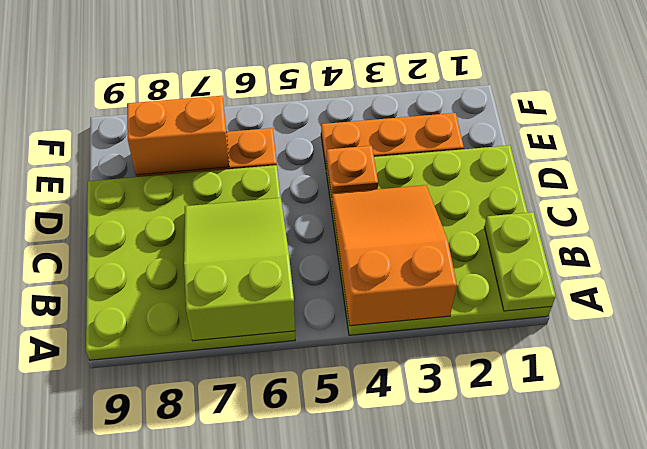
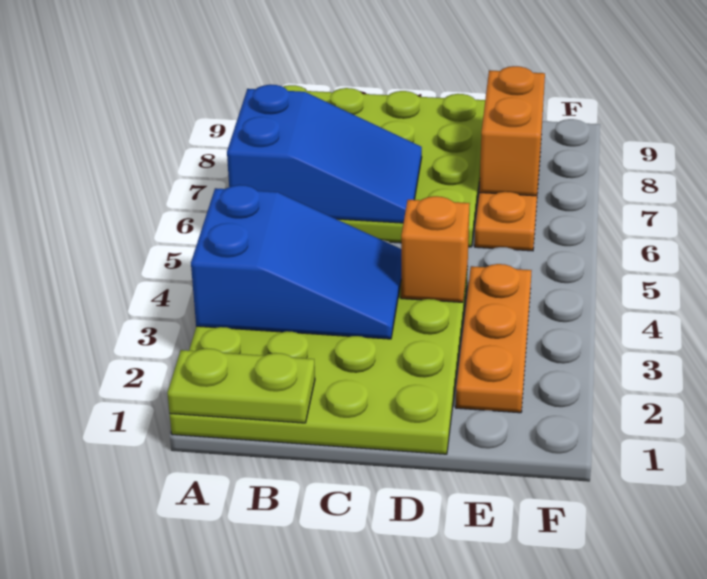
orange 2x3 slope [332,185,457,326] -> blue 2x3 slope [191,185,401,339]
lime 2x3 slope [184,198,295,341] -> blue 2x3 slope [227,85,422,223]
orange 1x1 plate [326,146,378,197] -> orange 1x1 brick [401,196,470,302]

